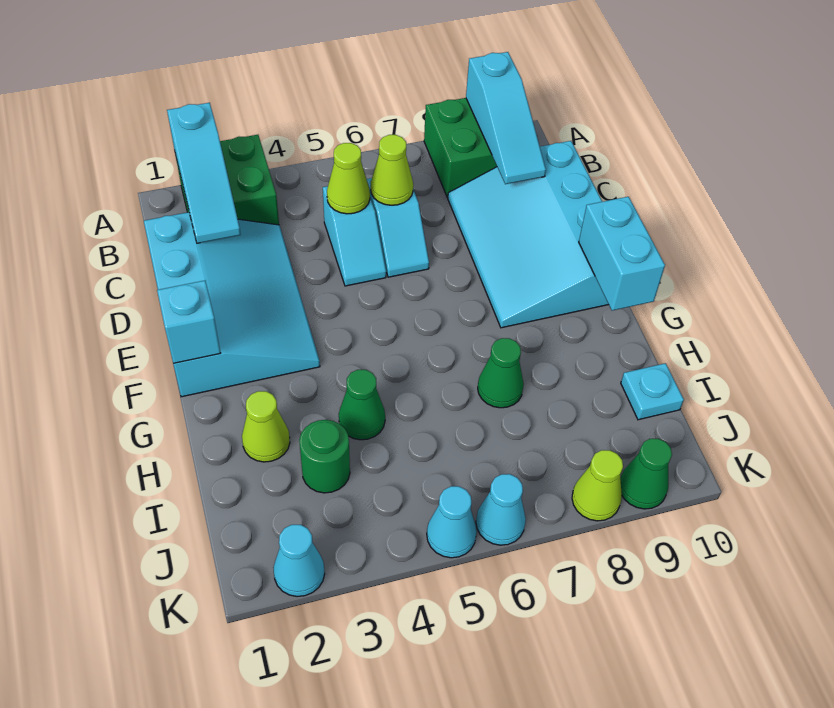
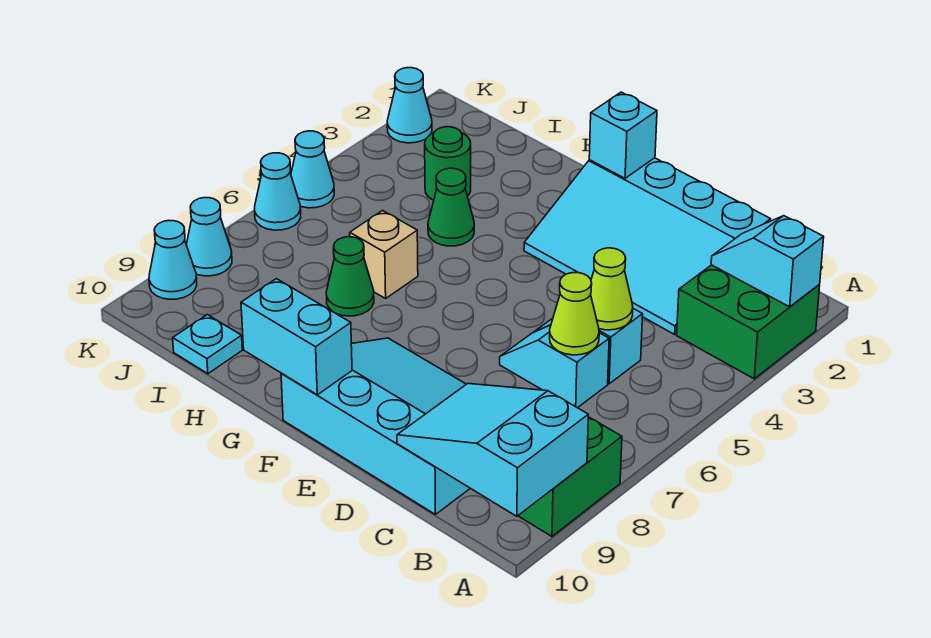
cyan 1x3 slope [167,103,241,243] -> cyan 1x2 slope [711,216,824,307]
cyan 1x3 slope [466,52,546,184] -> cyan 2x3 slope [397,384,588,516]
lime 1x1 cone [242,391,290,462] -> none
none -> tan 1x1 brick [350,211,418,298]
lime 1x1 cone [572,450,623,521] -> cyan 1x1 cone [186,198,232,276]
green 1x1 cone [620,439,672,509] -> cyan 1x1 cone [149,220,197,299]

